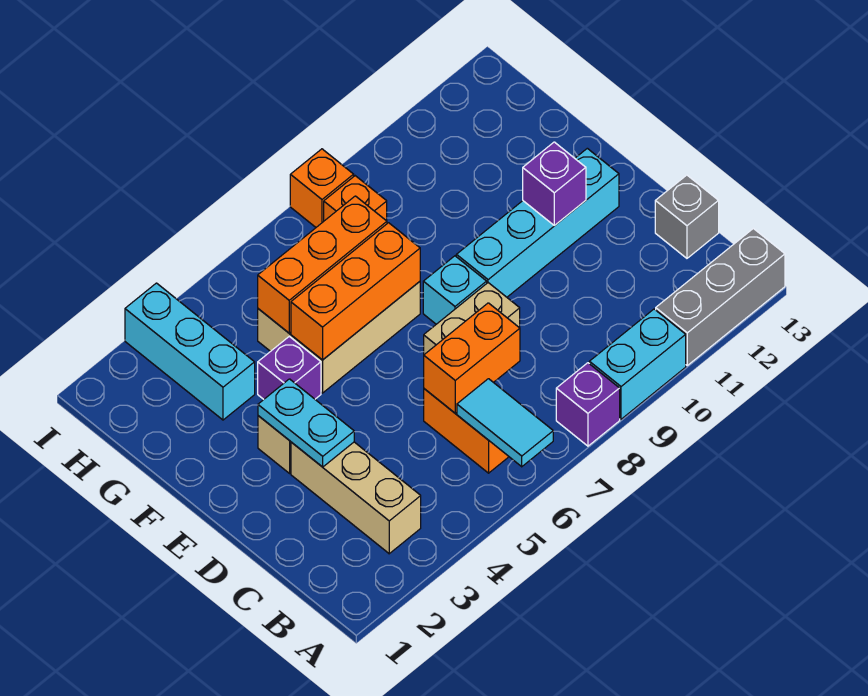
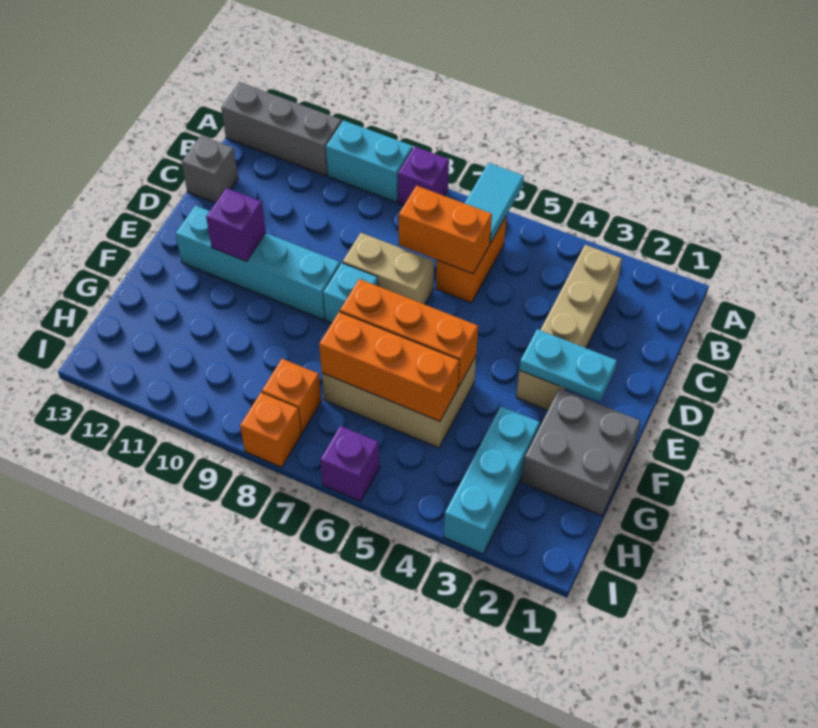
cyan 1x2 plate [258,379,354,467] -> cyan 1x2 plate turned to [519,329,617,402]
none -> grey 2x2 brick [522,388,640,516]
purple 1x1 brick [258,336,321,399] -> purple 1x1 brick moved to [320,426,380,501]

